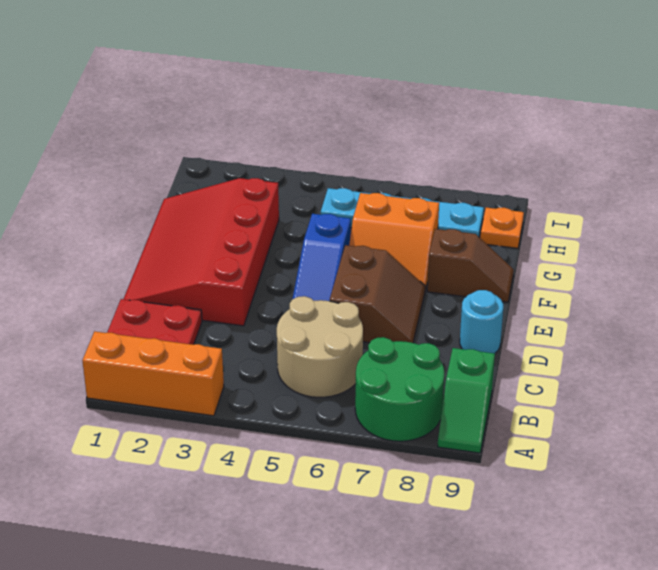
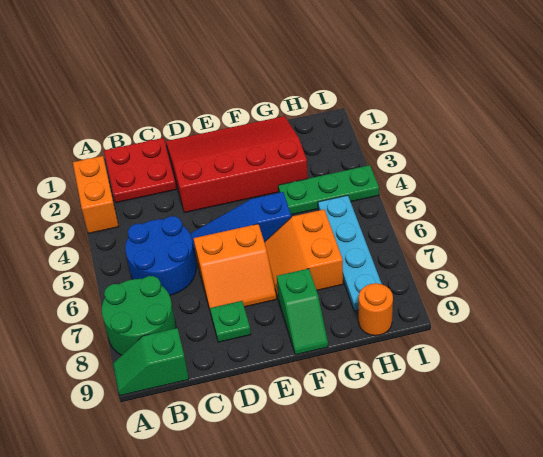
orange 1x3 brick [82,331,224,416] -> orange 1x2 brick [73,156,119,234]
tan 2x2 round brick [277,296,363,397] -> blue 2x2 round brick [125,216,196,295]
brown 2x2 slope [330,245,425,343] -> orange 2x2 slope [193,224,276,310]
none -> green 1x1 plate [210,301,251,342]
cyan 1x1 round brick [460,290,503,353] -> none
brown 1x2 slope [427,229,514,302] -> green 1x2 slope [277,269,328,355]
none -> green 1x3 plate [278,165,379,215]
orange 1x1 plate [480,207,524,248] -> orange 1x1 round brick [359,283,393,336]

